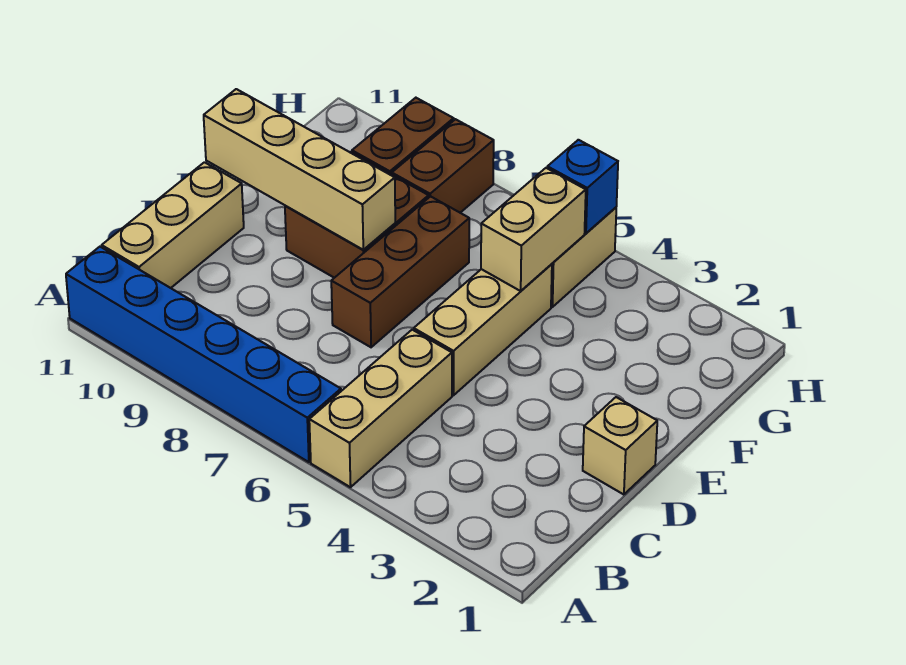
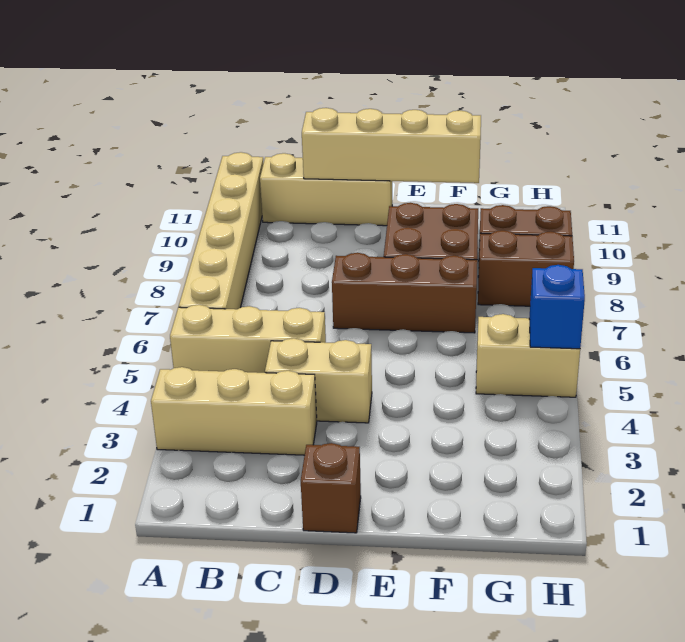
blue 1x6 brick [66,247,341,462] -> tan 1x6 brick [179,152,264,309]
tan 1x1 brick [583,397,657,495] -> brown 1x1 brick [301,443,361,533]
tan 1x3 brick [414,264,552,395] -> tan 1x3 brick moved to [151,367,317,455]
tan 1x4 brick [204,89,395,250] -> tan 1x4 brick turned to [302,108,481,183]
tan 1x2 brick [481,168,586,291] -> tan 1x2 brick moved to [265,338,372,423]

